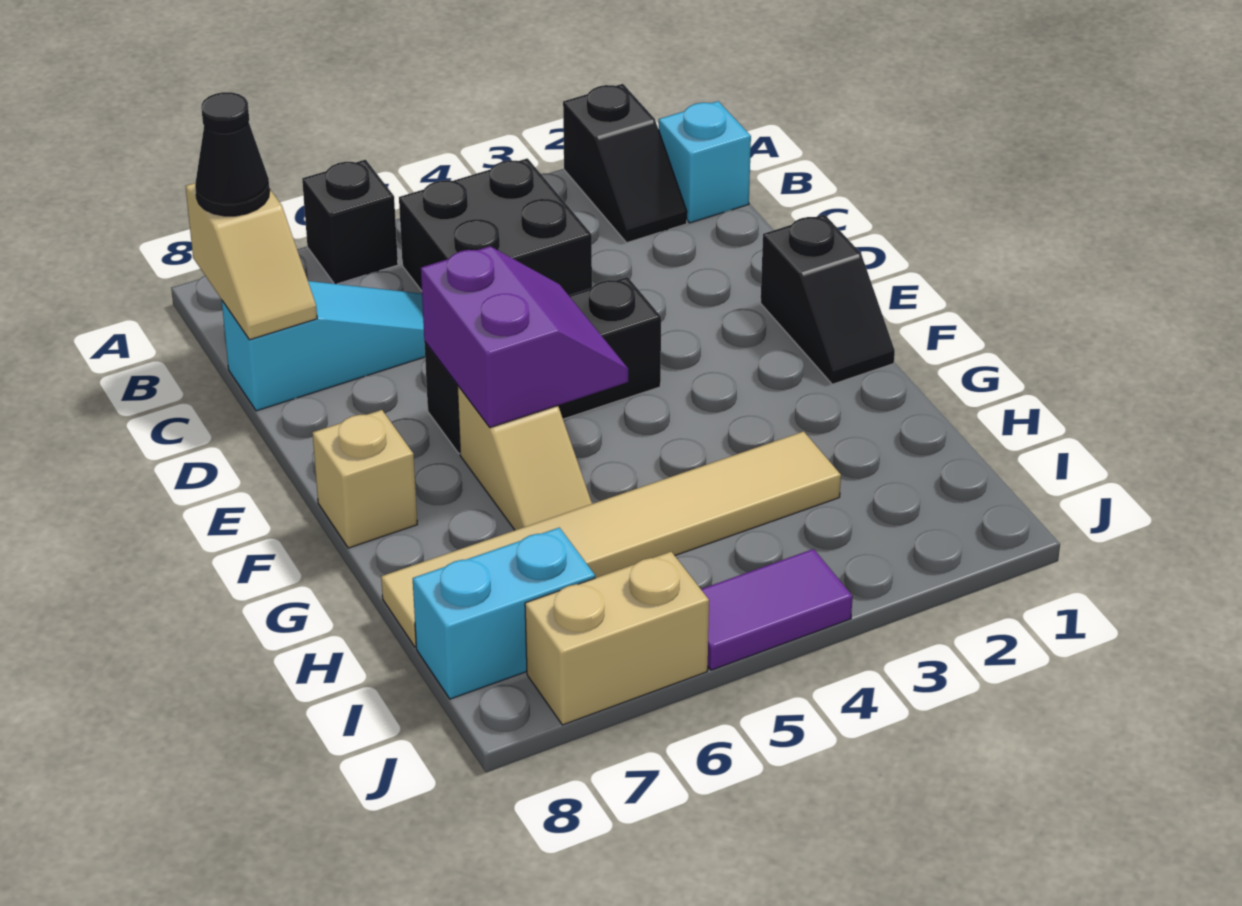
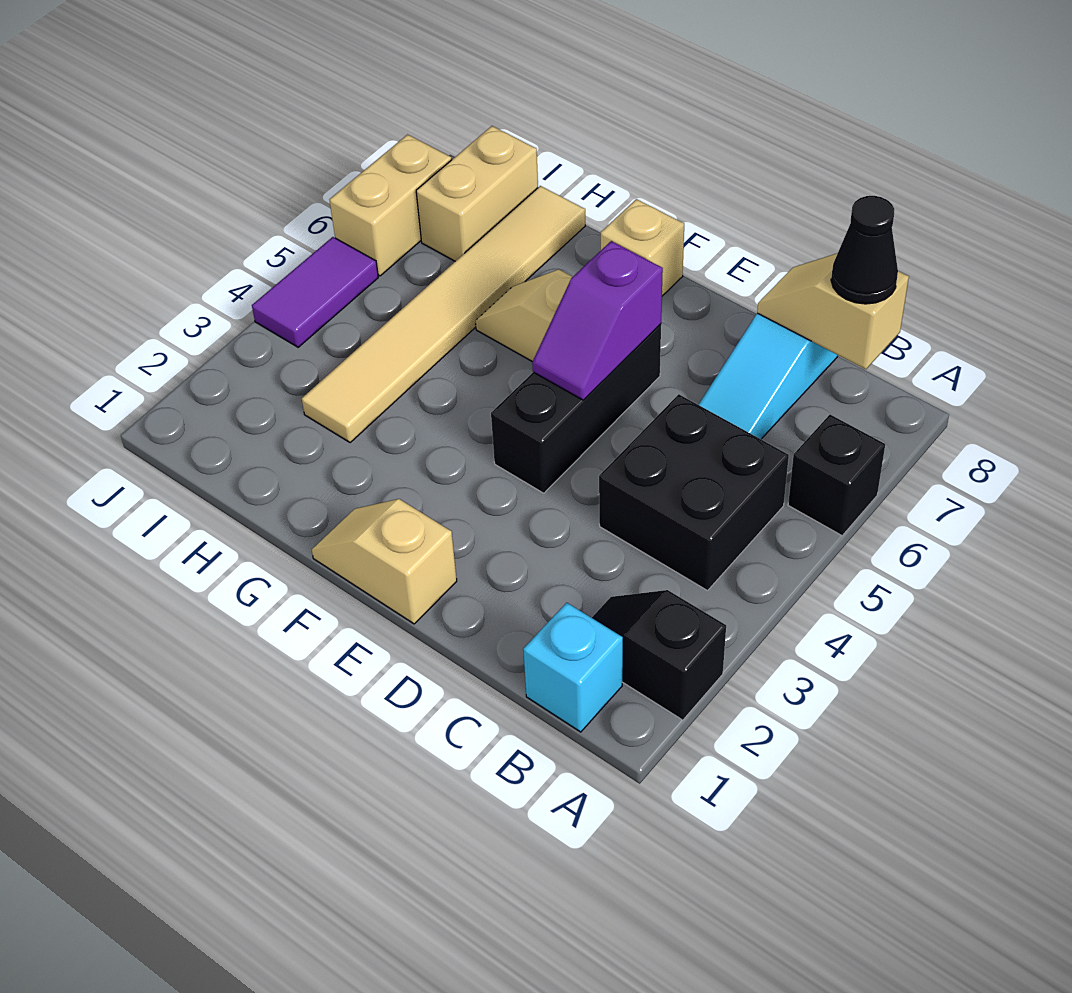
black 1x2 slope [761,214,895,384] -> tan 1x2 slope [312,499,457,624]
purple 2x2 slope [421,246,628,428] -> purple 1x2 slope [532,241,663,400]
cyan 1x2 brick [413,528,595,699] -> tan 1x2 brick [416,126,538,261]

